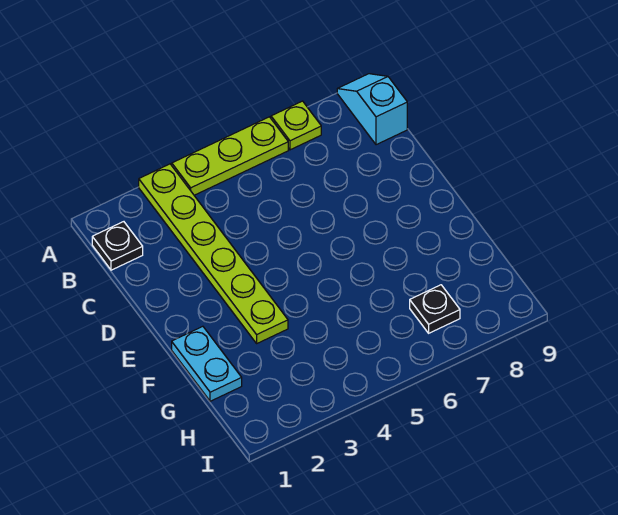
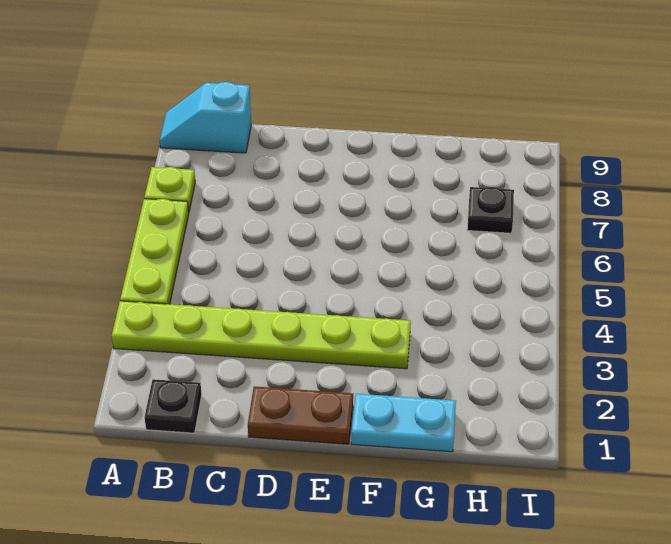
none -> brown 1x2 plate [248,386,353,444]

